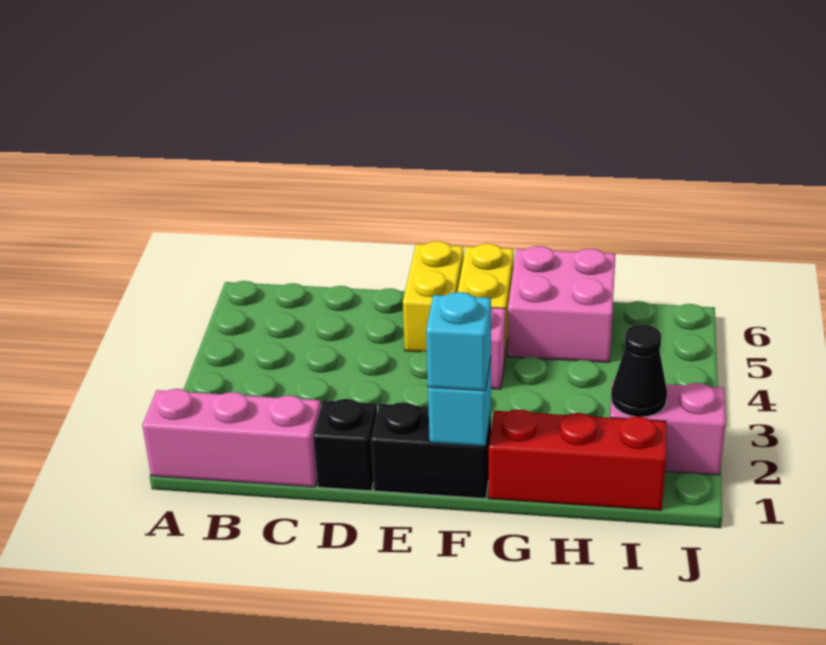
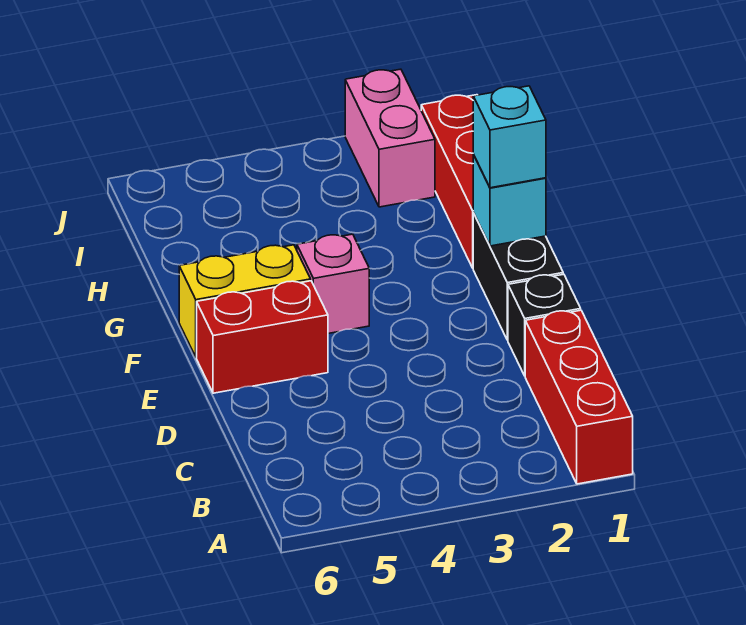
pink 1x3 brick [142,389,321,487] -> red 1x3 brick [525,310,633,484]
yellow 1x2 brick [403,241,464,352] -> red 1x2 brick [197,281,328,393]
pink 2x2 brick [508,246,615,362] -> none
black 1x1 cone [611,324,667,417] -> none

